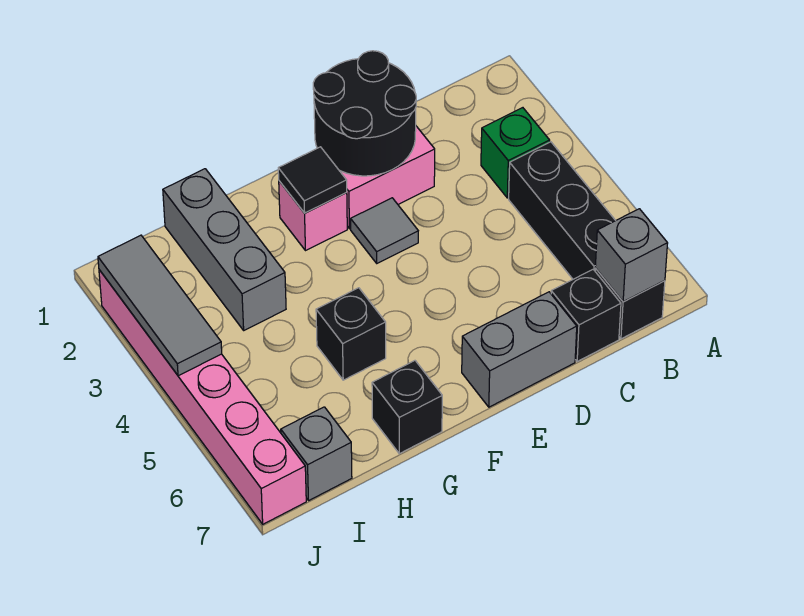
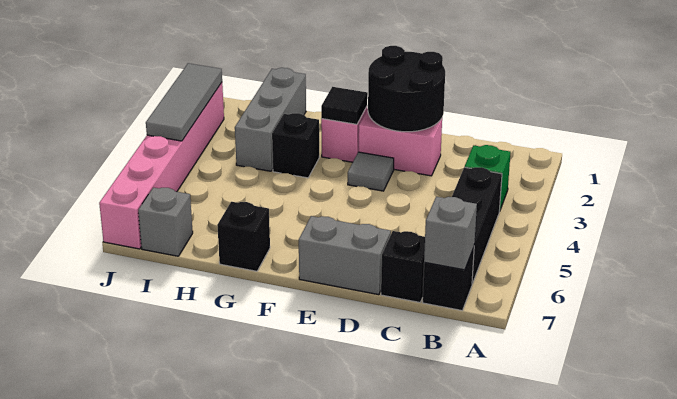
black 1x1 brick [316,288,386,380] -> black 1x1 brick moved to [272,113,319,178]

